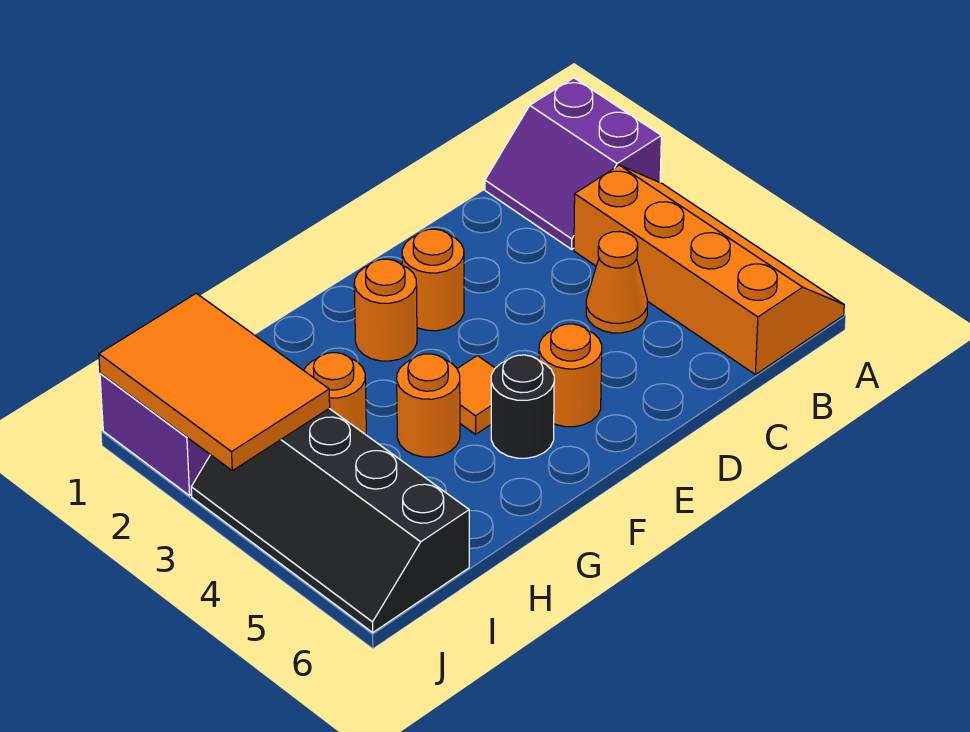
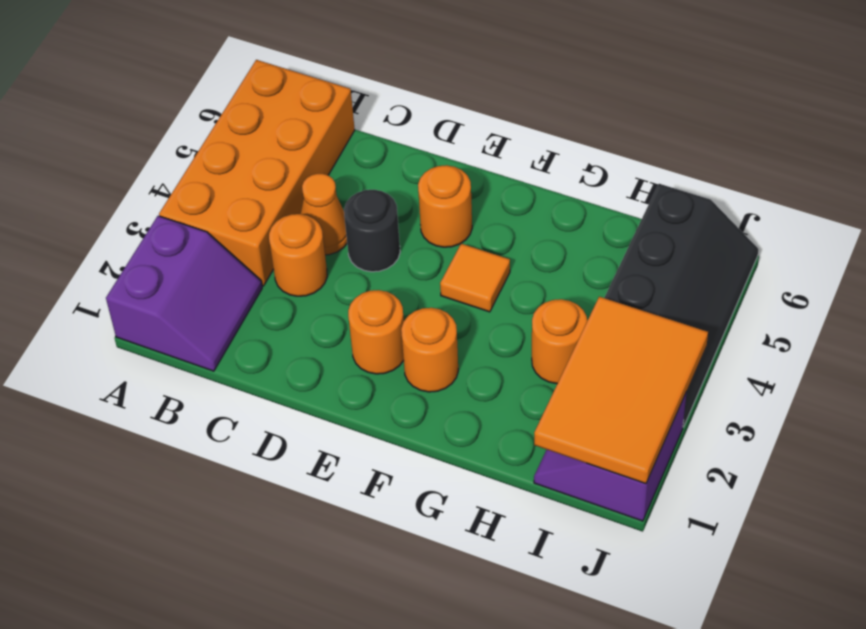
orange 2x4 slope [574,165,844,375] -> orange 2x4 brick [159,60,355,286]
black 1x1 round brick [491,355,554,458] -> black 1x1 round brick moved to [344,190,400,272]
orange 1x1 round brick [397,354,460,457] -> orange 1x1 round brick moved to [269,214,327,296]

